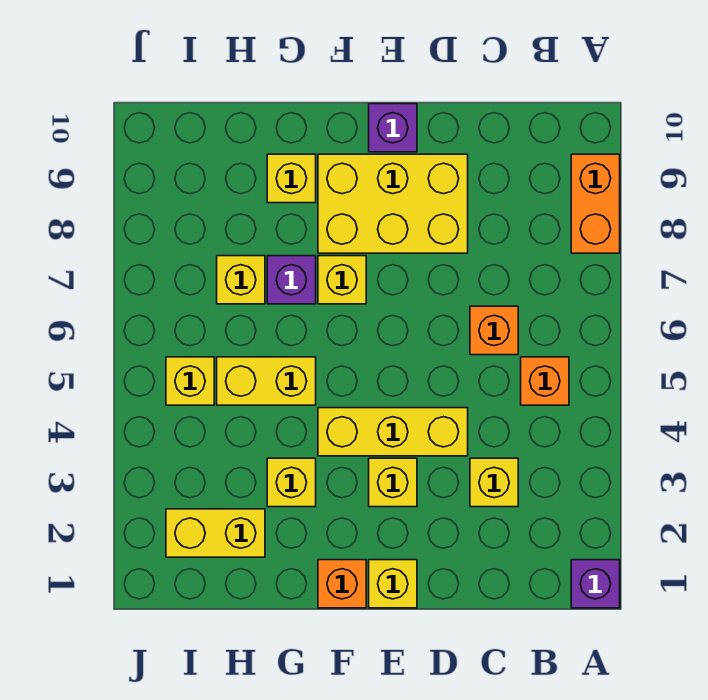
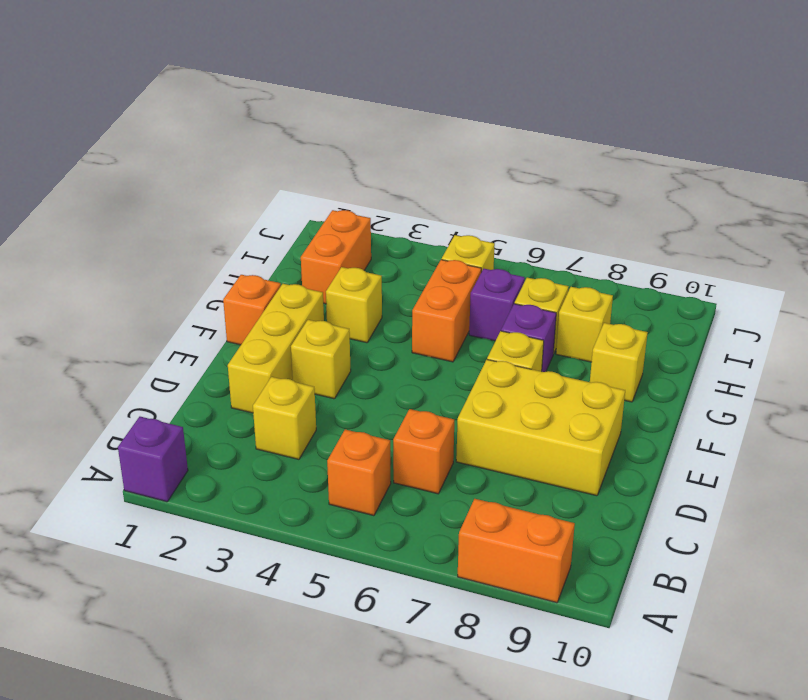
yellow 1x3 brick [318,408,468,456] -> yellow 1x3 brick moved to [228,284,324,413]
yellow 2x3 brick [318,154,468,253] -> yellow 2x3 brick turned to [456,360,625,496]
yellow 1x1 brick [369,560,417,608] -> yellow 1x1 brick moved to [556,287,613,362]
purple 1x1 brick [369,104,417,152] -> purple 1x1 brick moved to [469,269,525,341]
yellow 1x2 brick [217,357,316,405] -> orange 1x2 brick [412,260,481,362]
yellow 1x2 brick [166,509,265,557] -> orange 1x2 brick [301,210,371,304]

